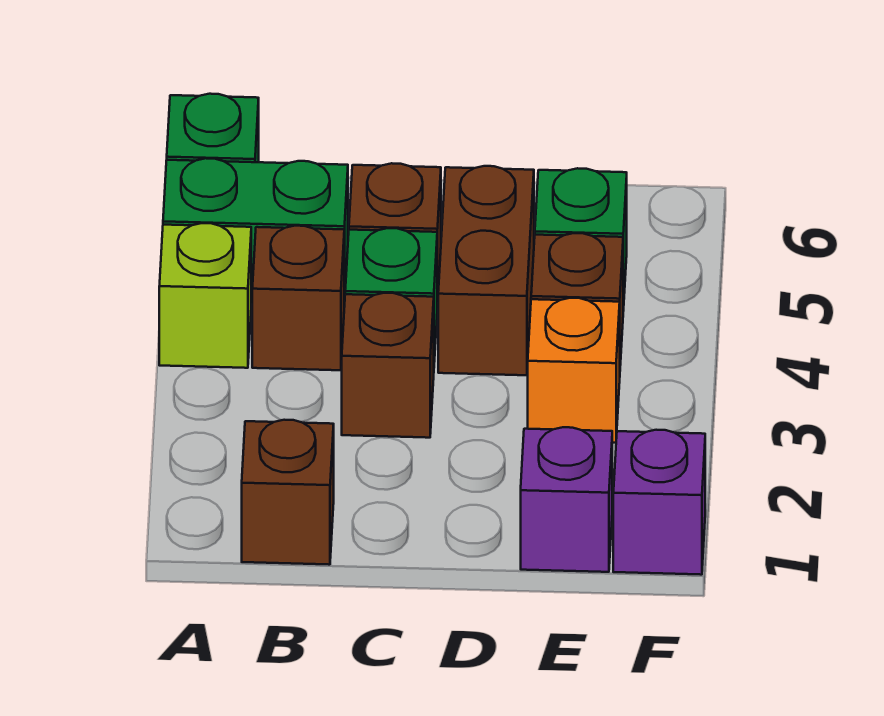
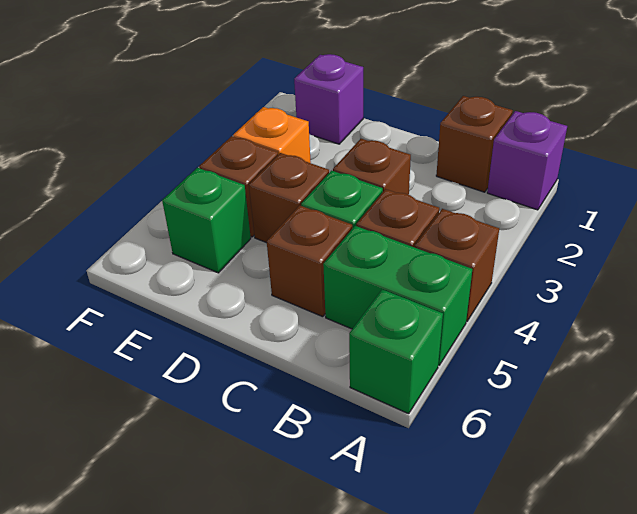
lime 1x1 brick [159,223,251,368] -> brown 1x1 brick [415,209,499,321]
brown 1x2 brick [438,166,534,375] -> brown 1x1 brick [249,153,329,243]
purple 1x1 brick [613,430,705,575] -> purple 1x1 brick moved to [487,111,567,210]

